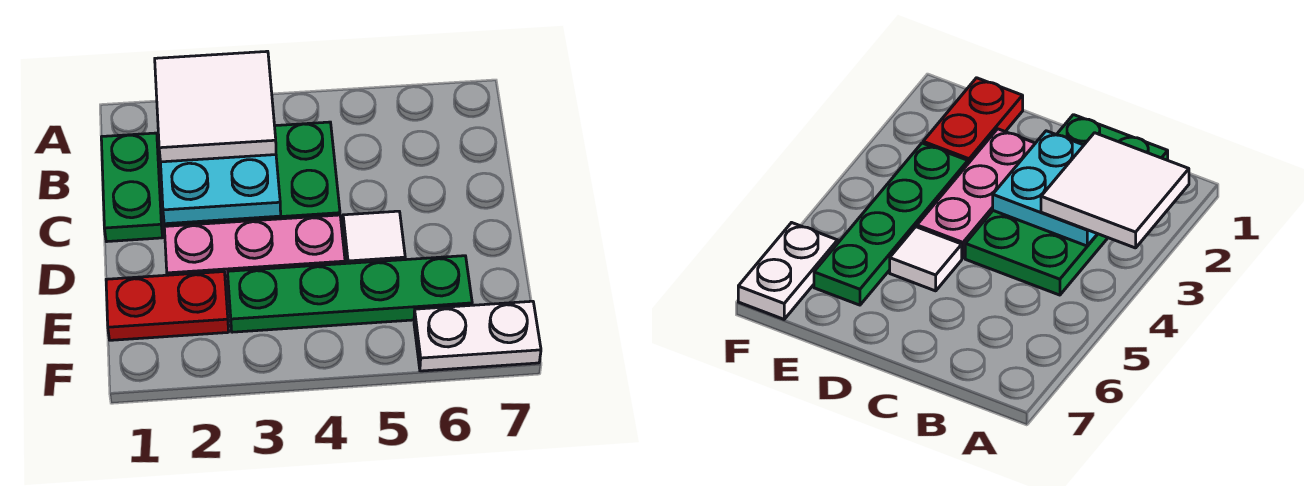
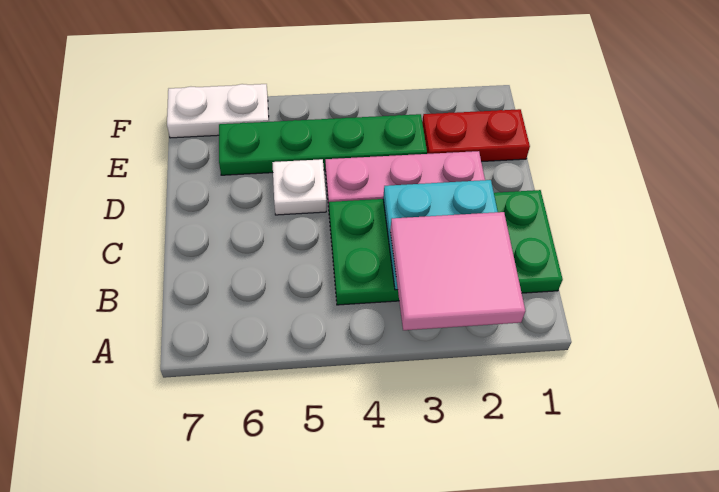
white 2x2 tile [155,51,276,162] -> pink 2x2 tile [390,212,525,330]
white 1x1 tile [343,211,405,263] -> white 1x1 plate [272,159,326,215]

